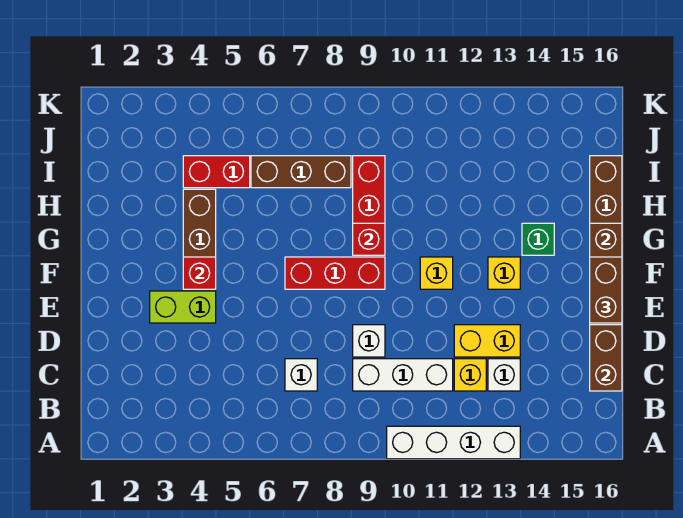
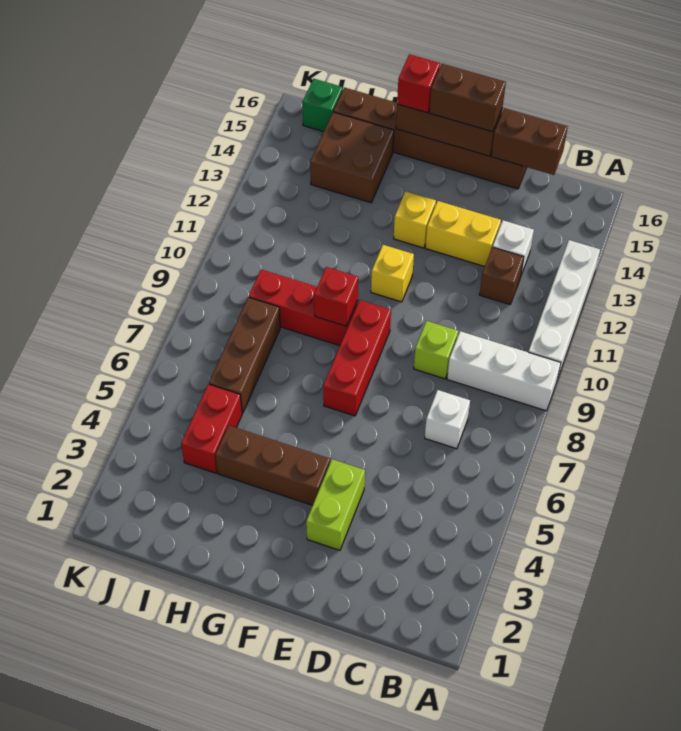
white 1x3 brick [353,359,453,391] -> white 1x3 brick turned to [447,331,561,411]
yellow 1x1 brick [454,359,486,391] -> brown 1x1 brick [479,247,524,304]
white 1x1 brick [353,325,385,357] -> lime 1x1 brick [414,321,458,379]
yellow 1x2 brick [454,325,520,357] -> yellow 1x2 brick turned to [425,201,501,267]
red 1x1 brick [183,257,216,289] -> red 1x1 brick moved to [397,54,440,113]
green 1x1 brick [522,223,554,255] -> green 1x1 brick moved to [302,79,343,132]
none -> brown 2x2 brick [310,112,394,203]

